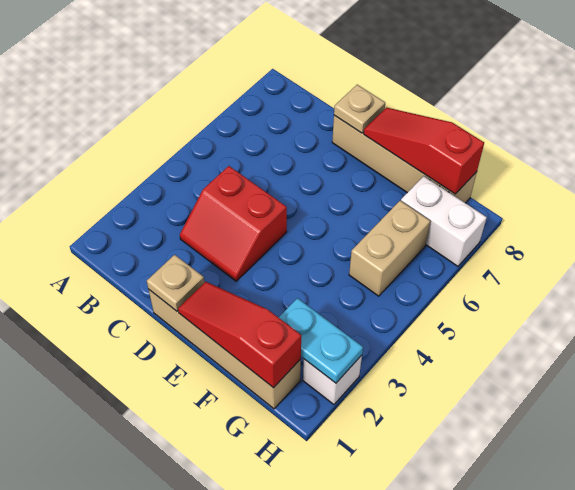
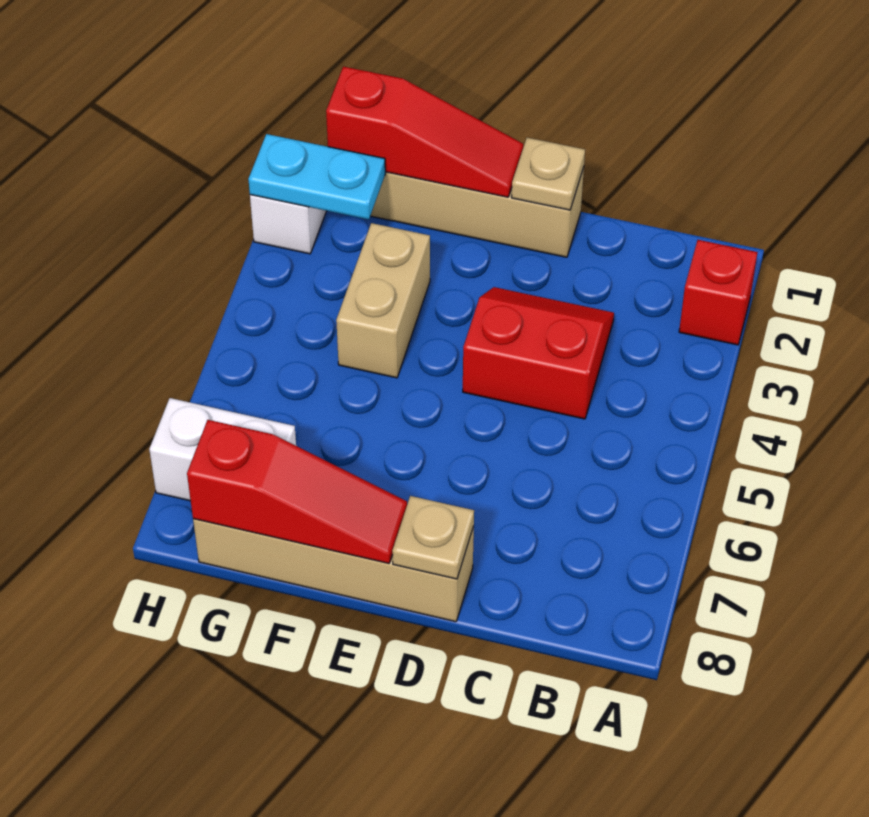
none -> red 1x1 brick [679,240,758,345]
tan 1x2 brick [349,201,430,296] -> tan 1x2 brick moved to [336,223,430,378]

